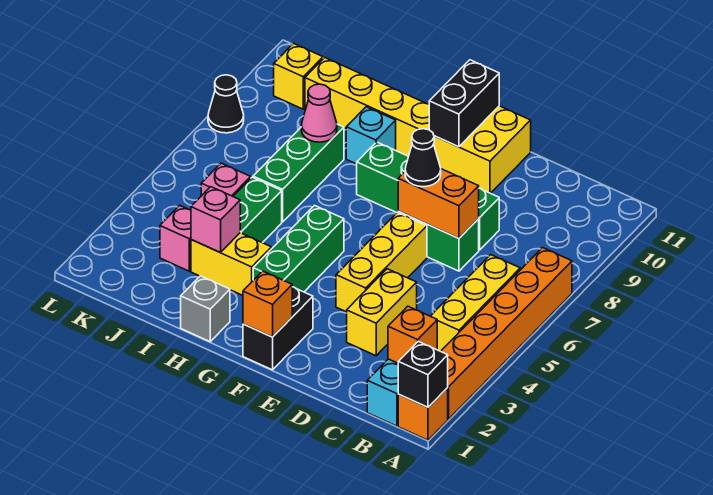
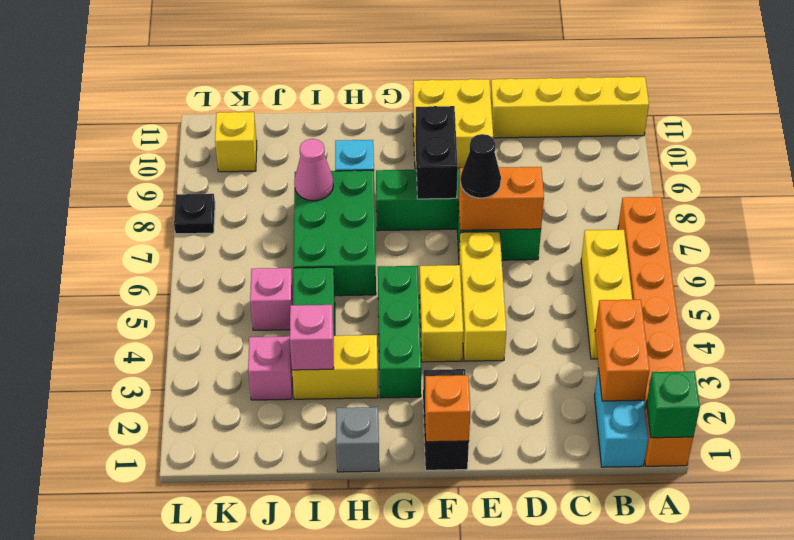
black 1x1 brick [398,342,448,407] -> green 1x1 brick [647,371,700,438]
orange 1x1 brick [388,306,437,363] -> orange 1x2 brick [595,299,650,401]
yellow 1x2 brick [347,269,417,356] -> yellow 1x2 brick moved to [419,265,463,362]
black 1x2 brick [429,60,499,147] -> black 1x2 brick moved to [415,106,458,199]
yellow 1x4 brick [305,58,429,156] -> yellow 1x4 brick moved to [490,77,649,138]
green 1x3 brick [253,124,344,222] -> green 2x3 brick [293,170,376,296]
black 1x1 cone [208,75,244,133] -> black 1x1 plate [174,194,215,234]

